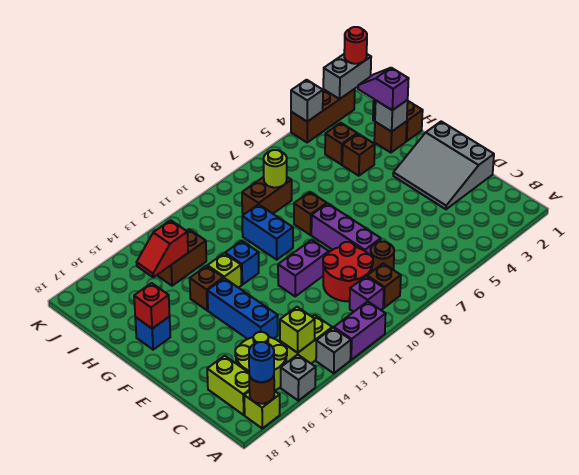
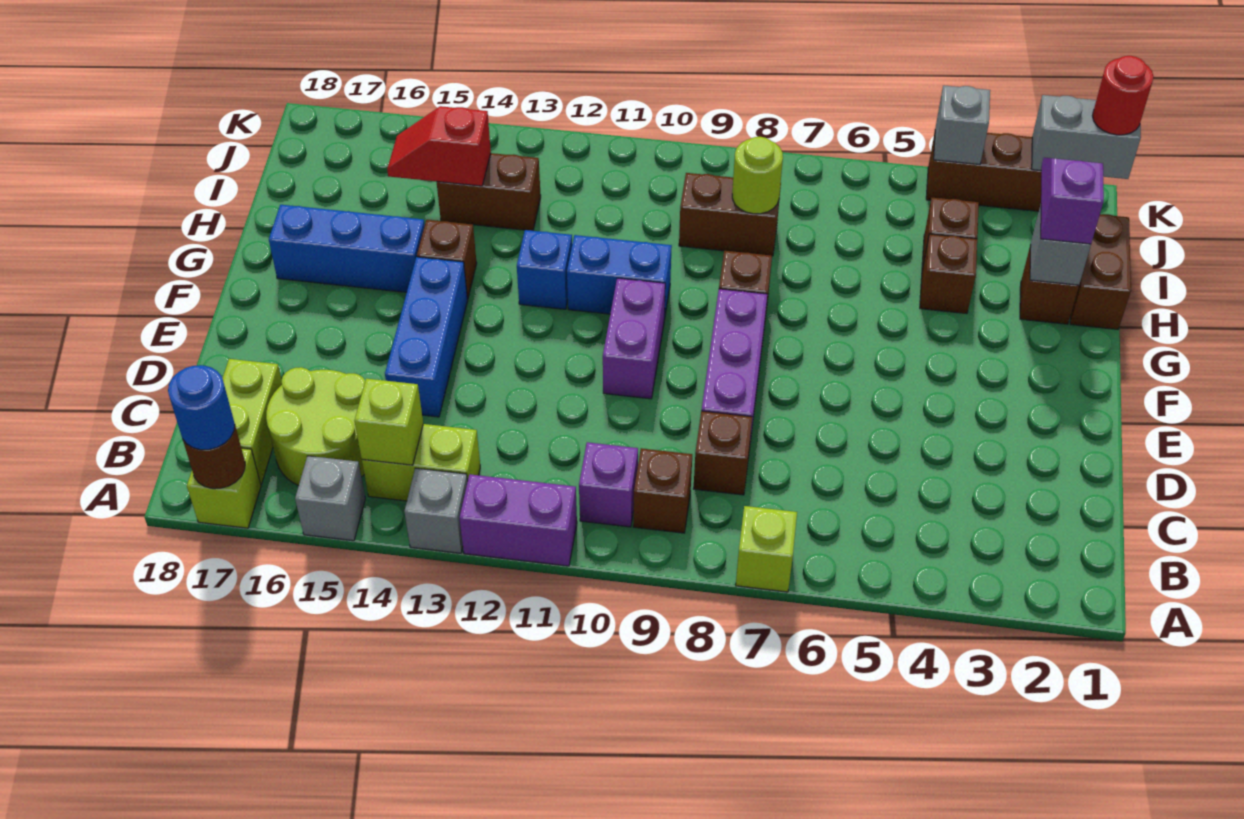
brown 1x1 round brick [371,241,394,271] -> brown 1x1 brick [694,411,752,495]
red 2x2 round brick [323,242,373,301] -> none
grey 3x3 slope [393,121,494,209] -> none
purple 1x2 brick [278,240,329,296] -> purple 1x2 brick turned to [603,278,665,399]
blue 1x2 brick [242,204,293,260] -> blue 1x2 brick turned to [567,235,672,320]
lime 1x1 brick [207,253,241,288] -> lime 1x1 brick moved to [736,506,797,592]
blue 1x1 brick [135,316,170,350] -> blue 1x3 brick [269,205,425,292]
red 1x1 brick [134,283,170,329] -> none

